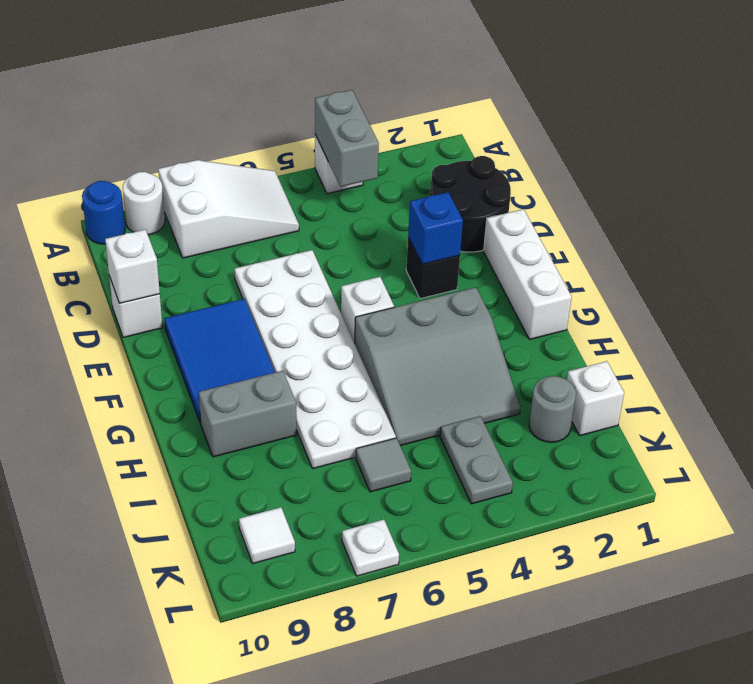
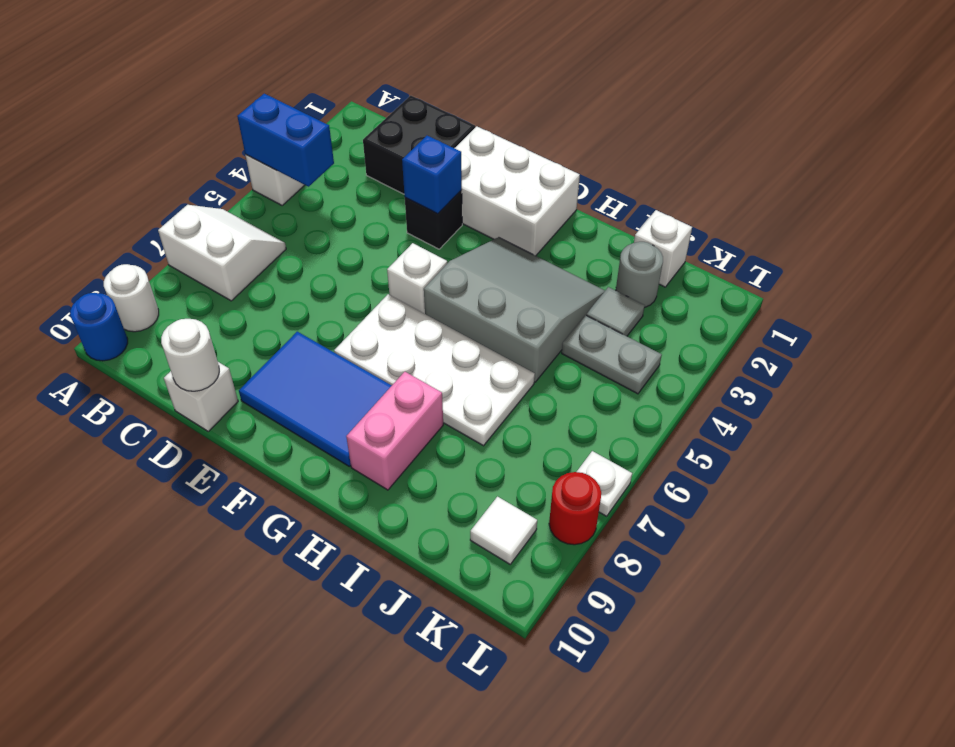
grey 1x2 brick [315,90,379,187] -> blue 1x2 brick [237,94,334,187]
white 2x3 slope [158,160,299,258] -> white 2x2 slope [158,205,286,301]
black 2x2 round brick [430,156,511,252] -> black 2x2 brick [363,96,475,194]
white 2x6 plate [234,250,396,468] -> white 2x4 plate [334,294,535,446]
white 1x1 brick [105,230,160,303] -> white 1x1 round brick [161,319,219,391]
white 1x3 brick [484,209,572,339] -> white 2x3 brick [455,126,580,256]
grey 3x3 slope [355,287,520,446] -> grey 3x3 slope turned to [424,237,605,382]
grey 1x2 brick [199,371,296,457] -> pink 1x2 brick [346,372,443,490]
grey 1x1 tile [356,438,411,492] -> grey 1x1 tile moved to [586,287,645,336]
none -> red 1x1 round brick [549,472,601,545]

